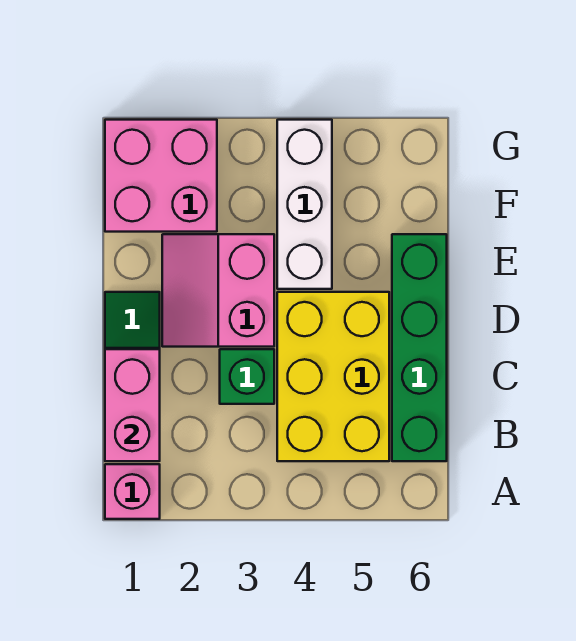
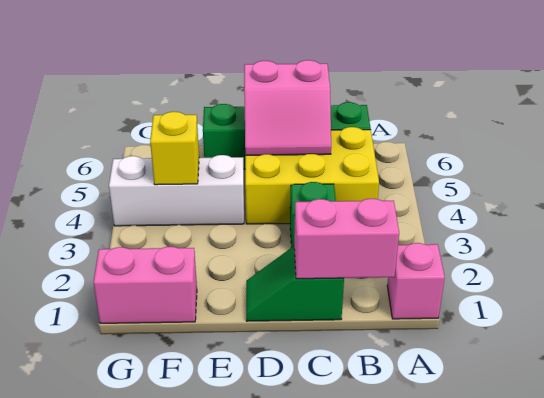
pink 2x2 slope [162,234,274,347] -> pink 2x2 slope moved to [244,60,331,156]
pink 2x2 brick [105,120,217,232] -> pink 1x2 brick [93,247,197,323]
none -> yellow 1x1 brick [150,112,199,185]

